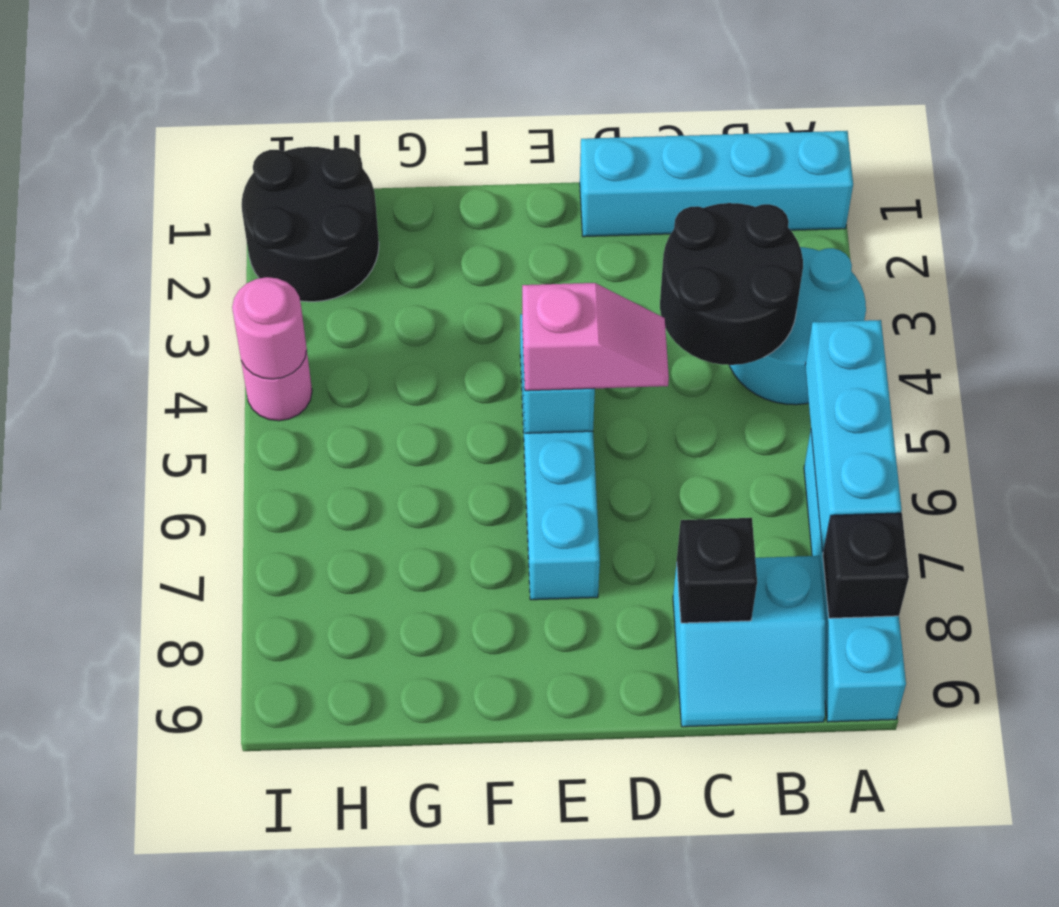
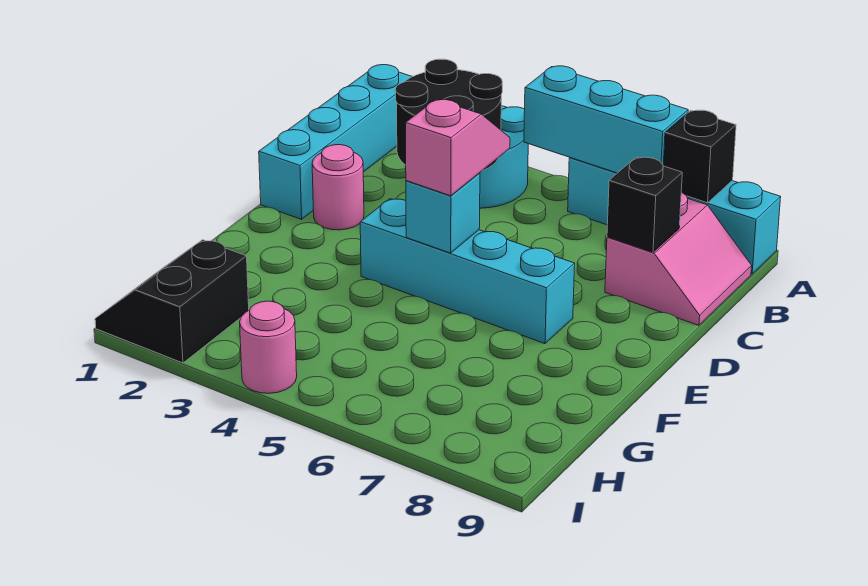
cyan 2x2 slope [673,556,825,727] -> pink 2x2 slope [605,192,752,325]
black 2x2 round brick [242,147,379,302] -> black 2x2 slope [95,240,249,363]
pink 1x1 round brick [232,277,307,379] -> pink 1x1 round brick moved to [312,145,364,230]

